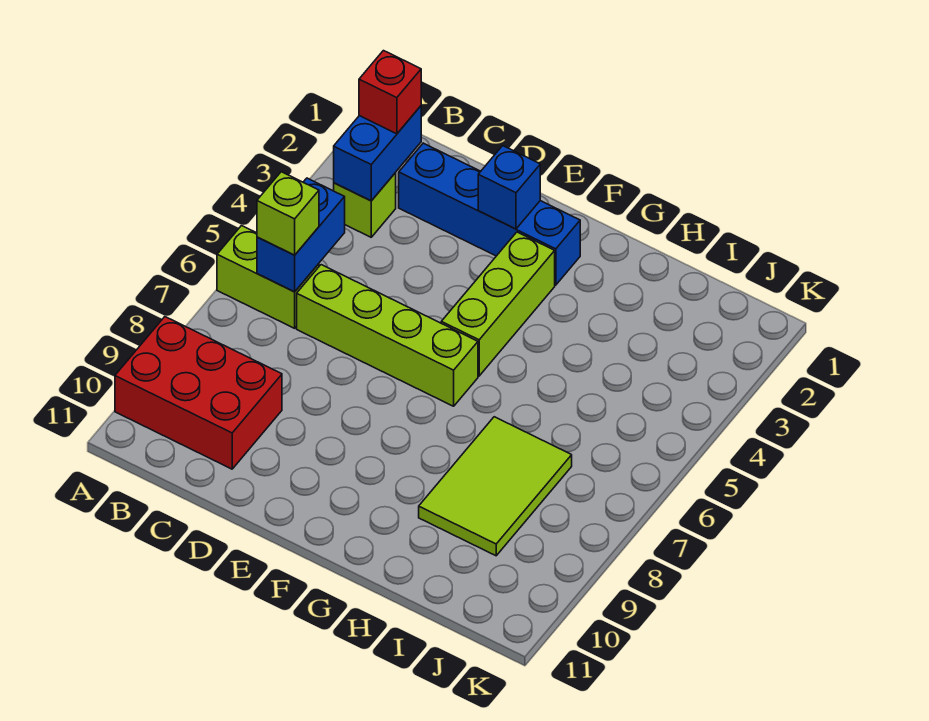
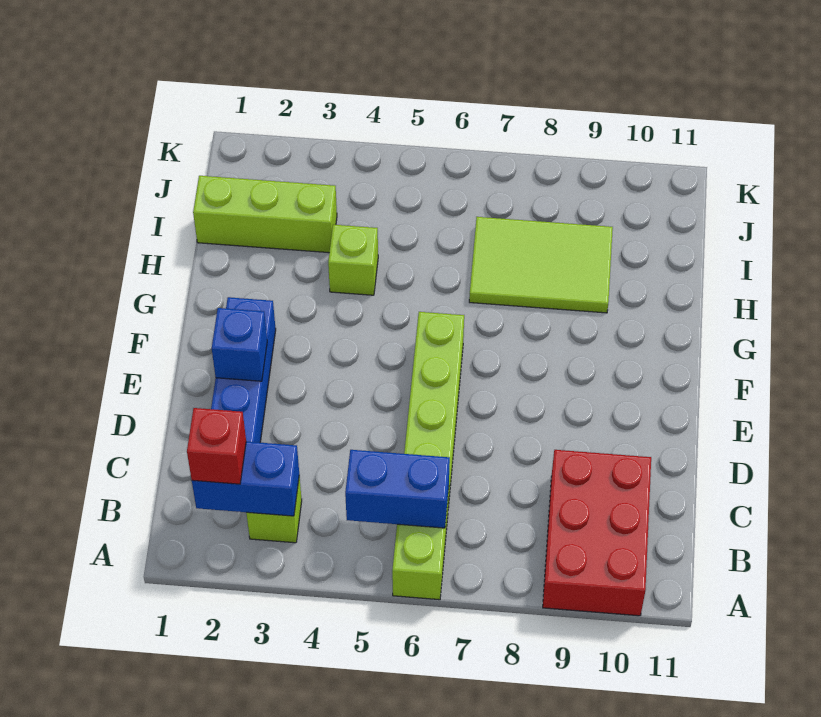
lime 1x1 brick [257,172,319,255] -> lime 1x1 brick moved to [328,225,378,295]
lime 1x3 brick [441,232,555,376] -> lime 1x3 brick moved to [193,176,337,253]

